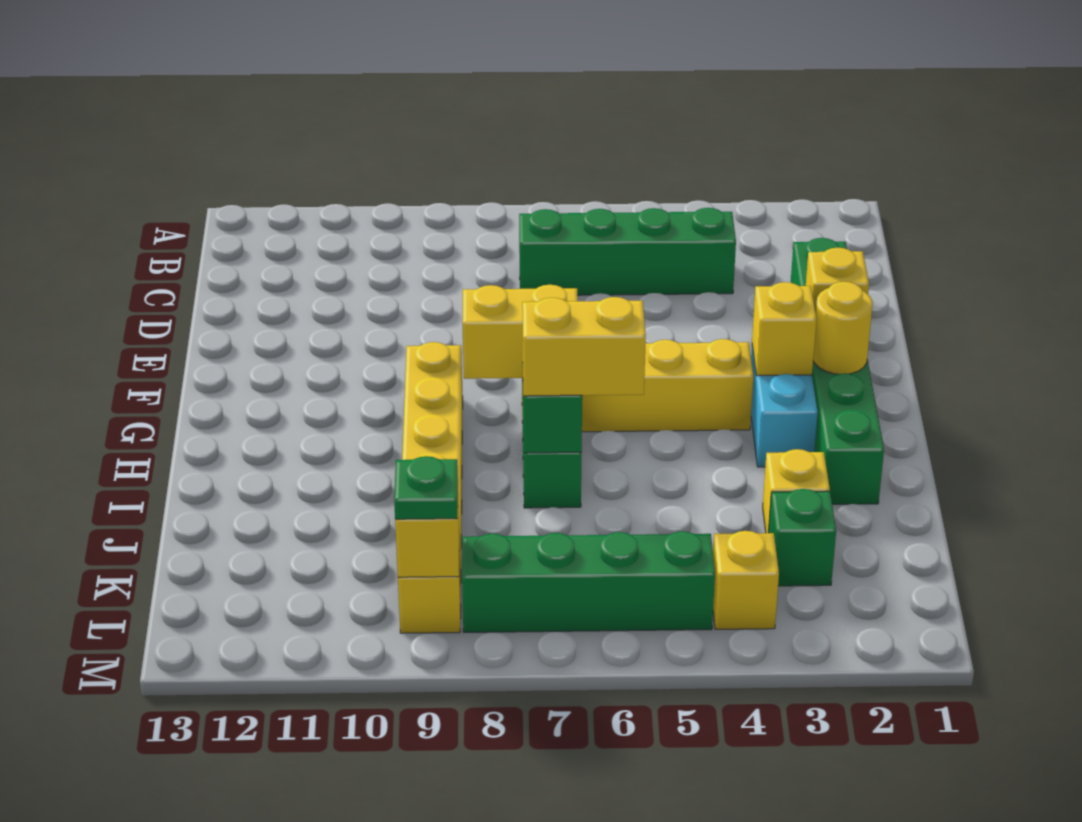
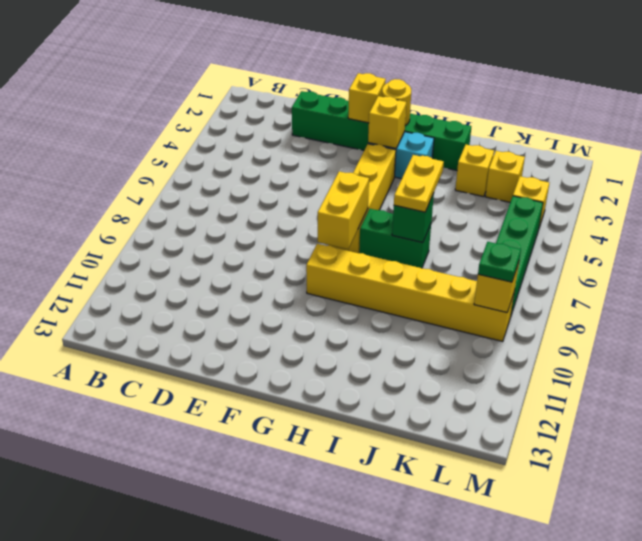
green 1x4 brick [519,208,736,295] -> none
yellow 1x2 brick [522,297,646,396] -> yellow 1x2 plate [394,155,444,212]
green 1x1 brick [769,489,836,586] -> yellow 1x1 brick [485,151,525,202]

